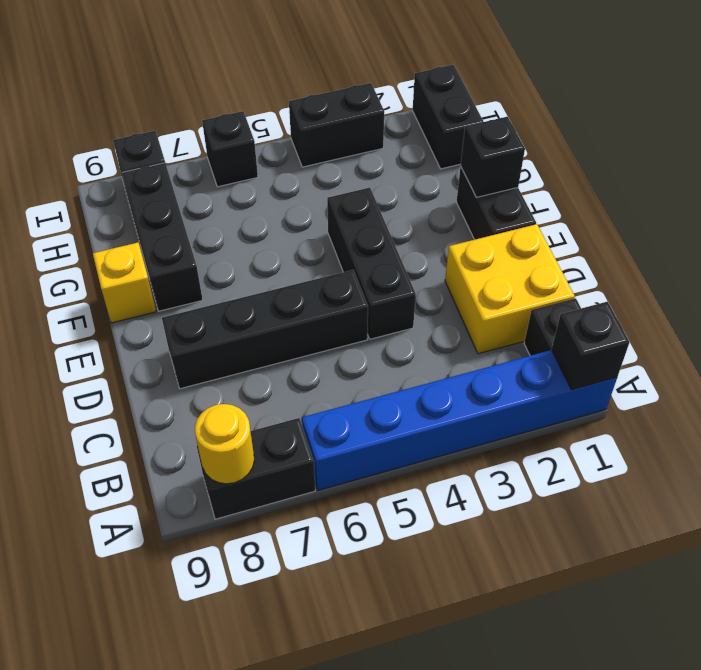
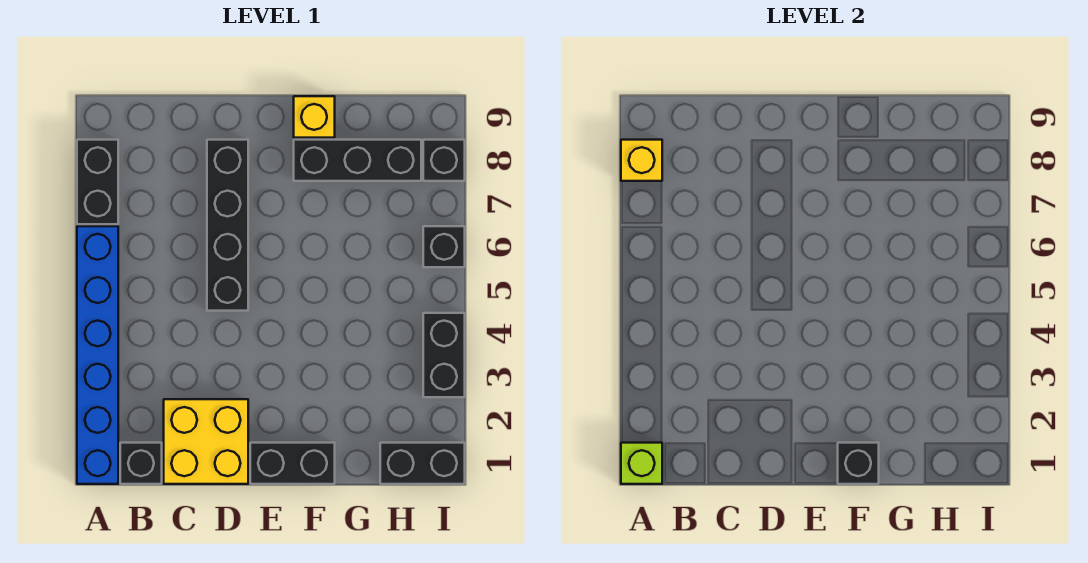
black 1x1 brick [551,301,630,390] -> lime 1x1 brick [621,443,662,484]
yellow 1x1 round brick [195,404,254,484] -> yellow 1x1 brick [621,140,662,181]
black 1x3 brick [327,188,416,339] -> none

